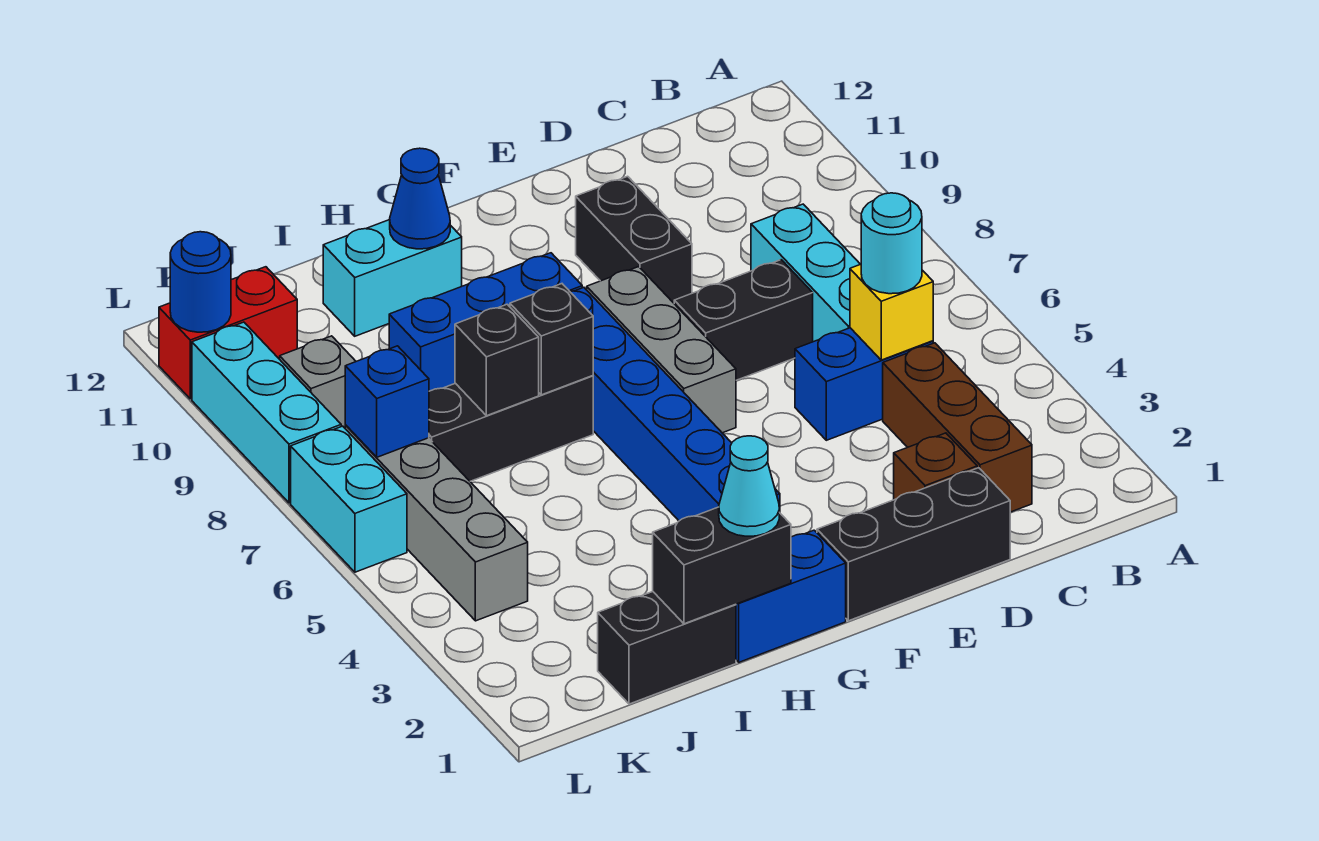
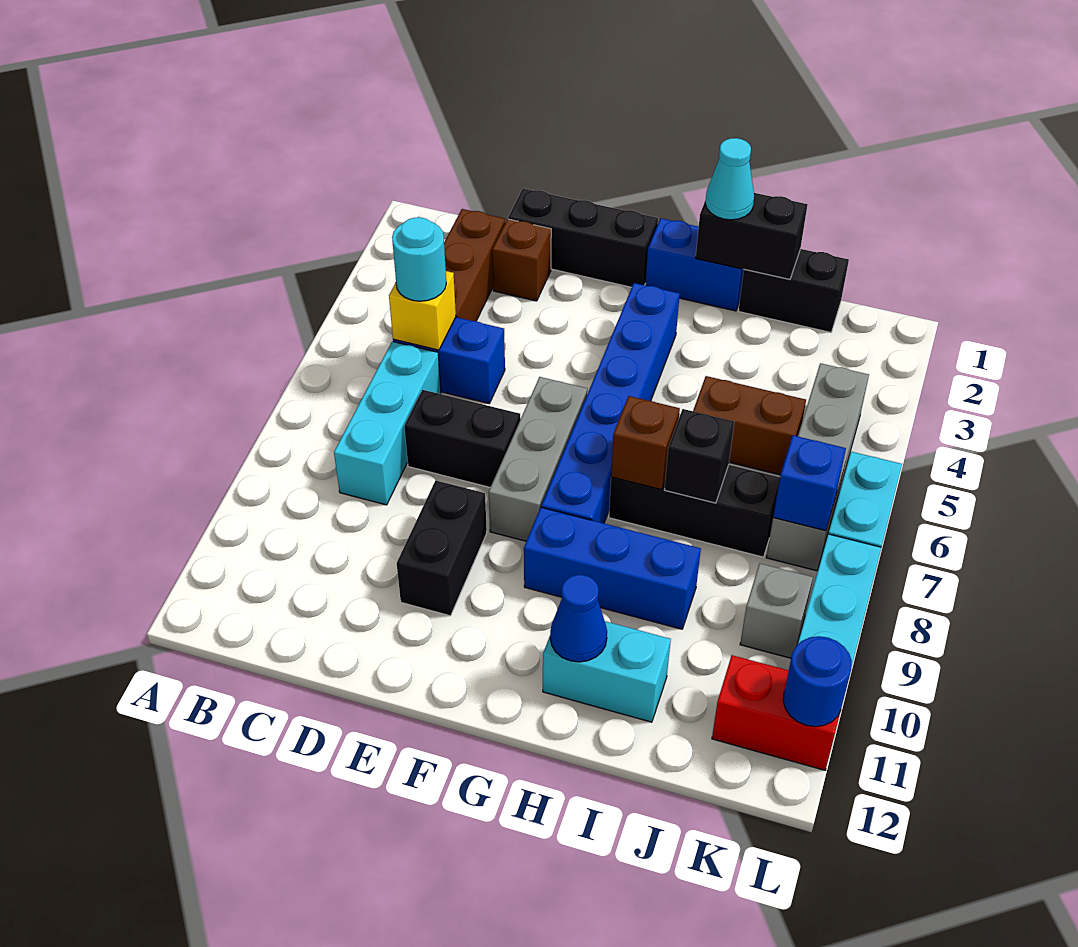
black 1x1 brick [510,284,593,395] -> brown 1x1 brick [611,396,680,490]
none -> brown 1x2 brick [693,376,806,475]

